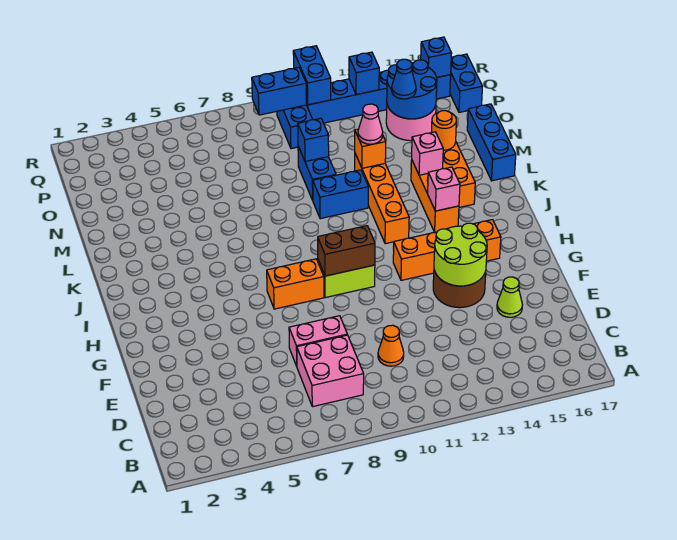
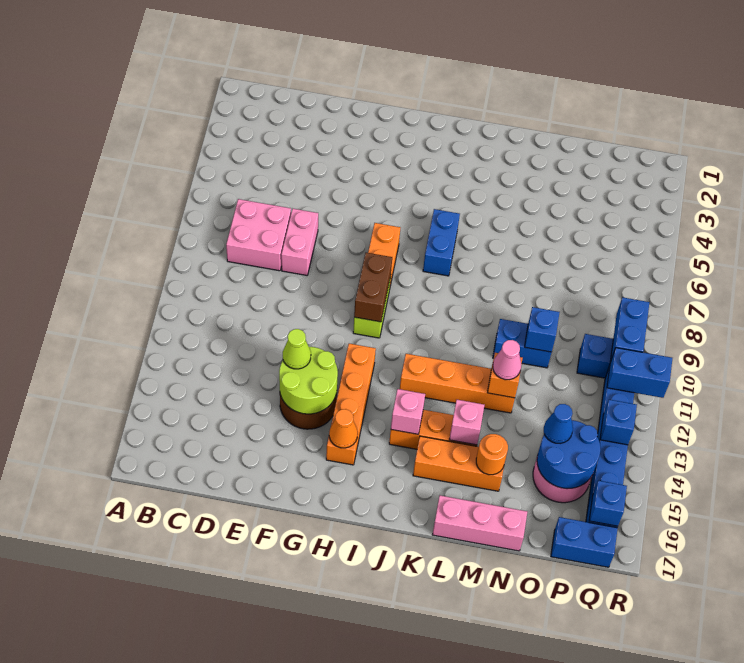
orange 1x1 cone [378,325,404,366] -> orange 1x1 cone moved to [329,409,358,448]
lime 1x1 cone [497,277,523,317] -> lime 1x1 cone moved to [283,329,311,369]
blue 1x2 brick [313,170,368,219] -> blue 1x2 brick moved to [423,209,460,276]
blue 1x3 brick [467,104,516,181] -> pink 1x3 brick [432,495,527,551]

